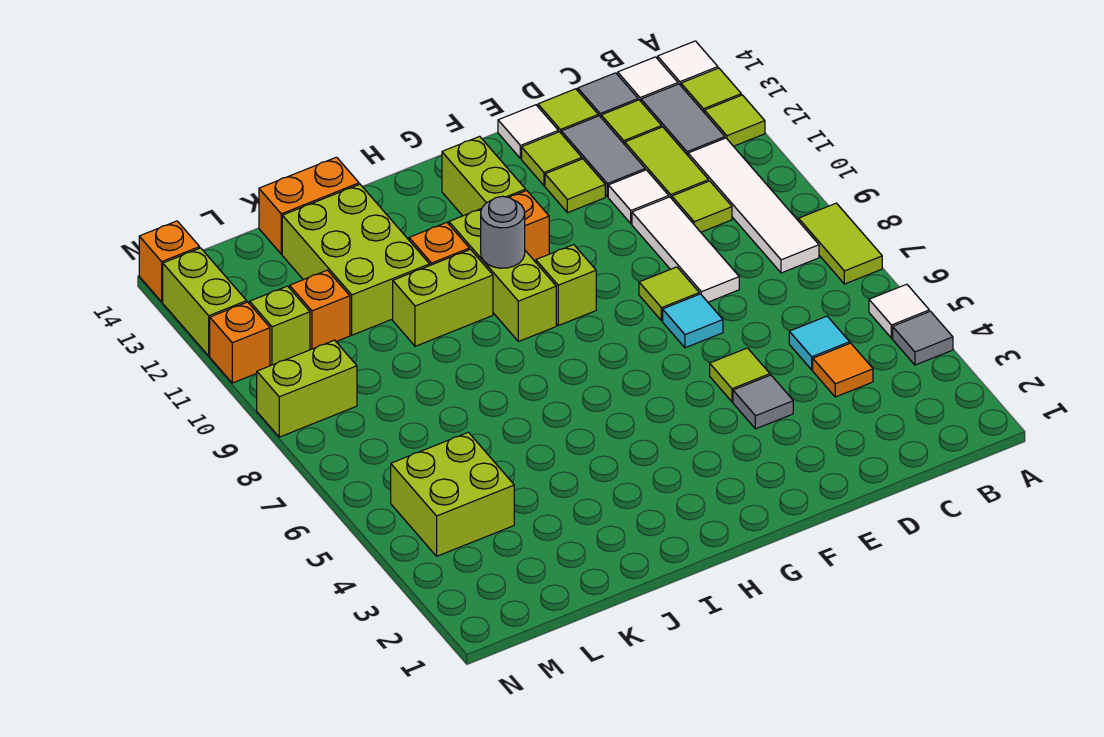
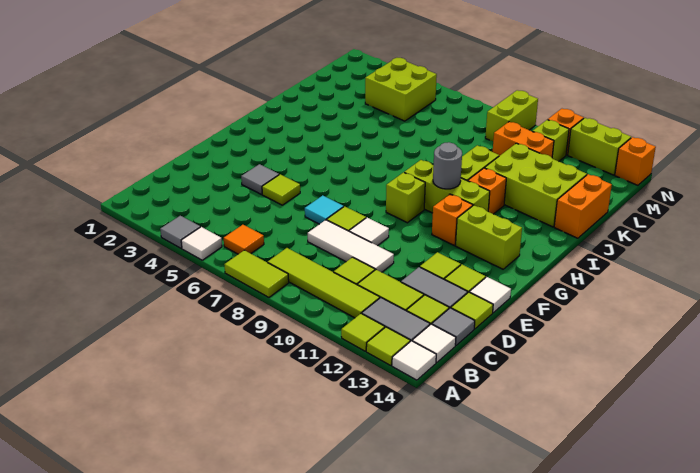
white 1x4 tile [688,138,819,273] -> lime 1x4 tile [268,248,380,318]
orange 1x1 tile [813,343,873,397] -> orange 1x1 tile moved to [224,225,264,254]
cyan 1x1 tile [789,316,850,370] -> none
white 1x1 tile [608,170,669,224] -> white 1x1 tile moved to [349,218,389,246]
orange 1x1 brick [290,270,350,350] -> orange 1x2 brick [493,122,554,157]

